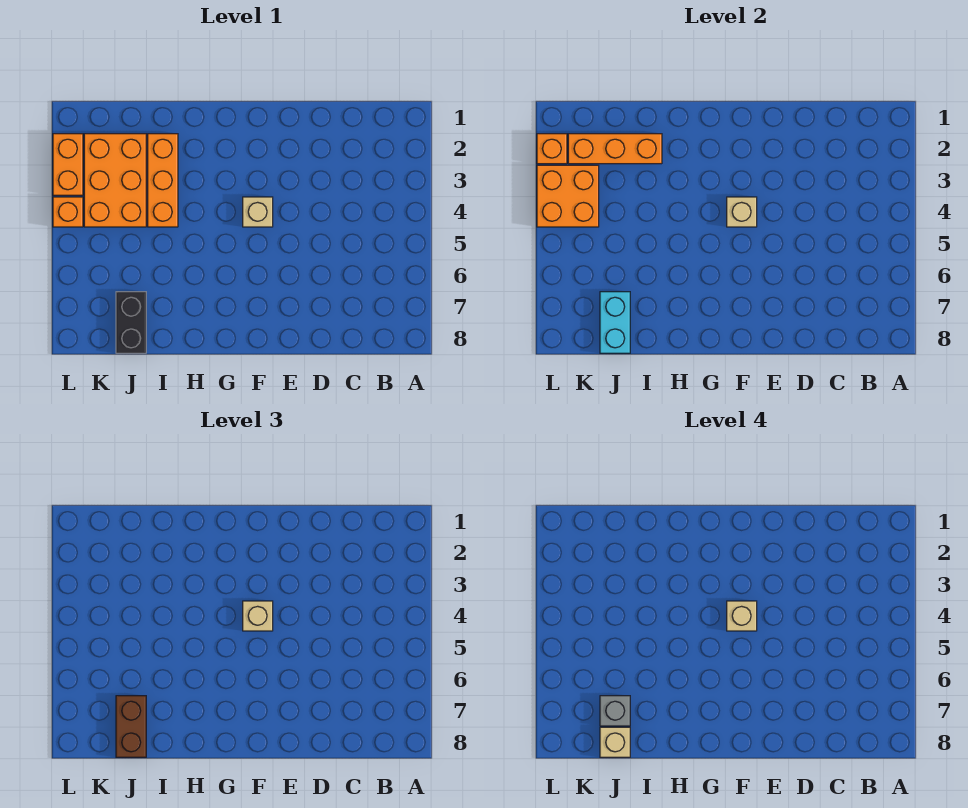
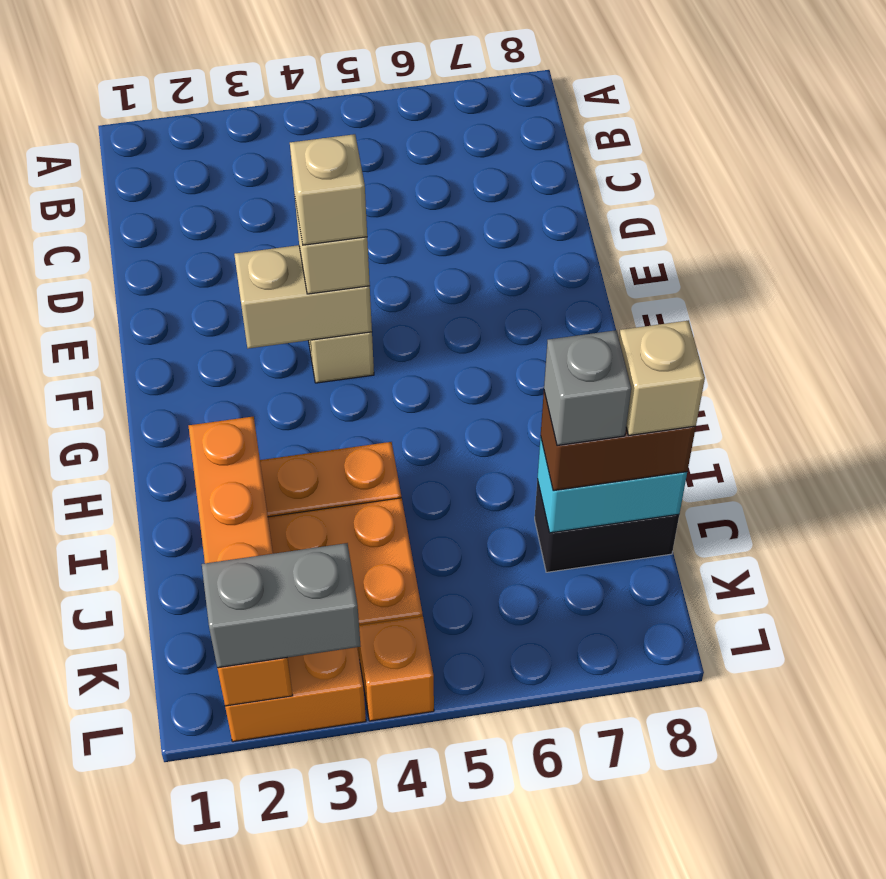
tan 1x1 brick [727,197,757,227] -> tan 1x2 brick [234,245,372,348]
orange 2x2 brick [537,165,599,227] -> none
none -> grey 1x2 brick [202,543,361,668]

